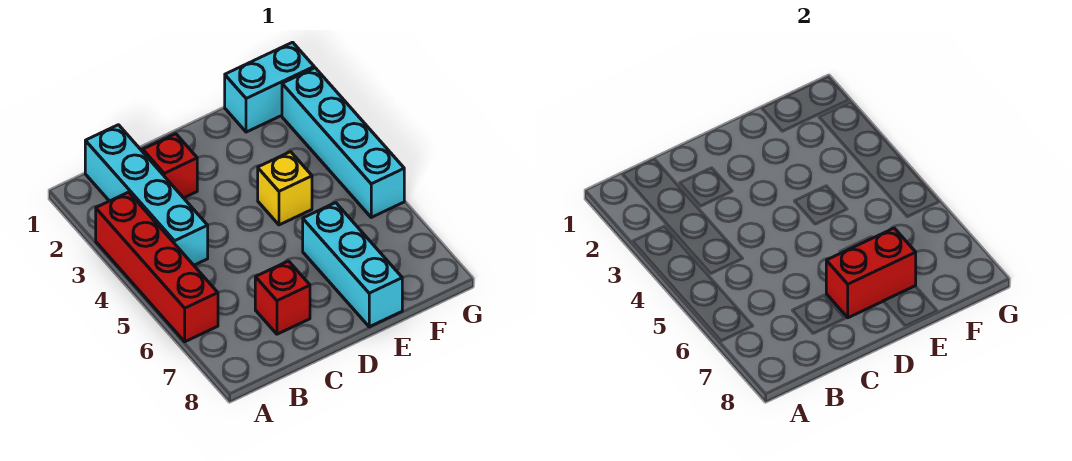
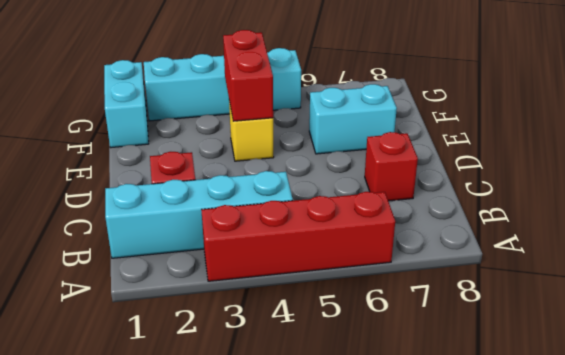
red 1x2 brick [826,228,916,318] -> red 1x2 brick moved to [223,30,273,121]
cyan 1x3 brick [303,203,402,327] -> cyan 1x2 brick [309,84,397,154]

